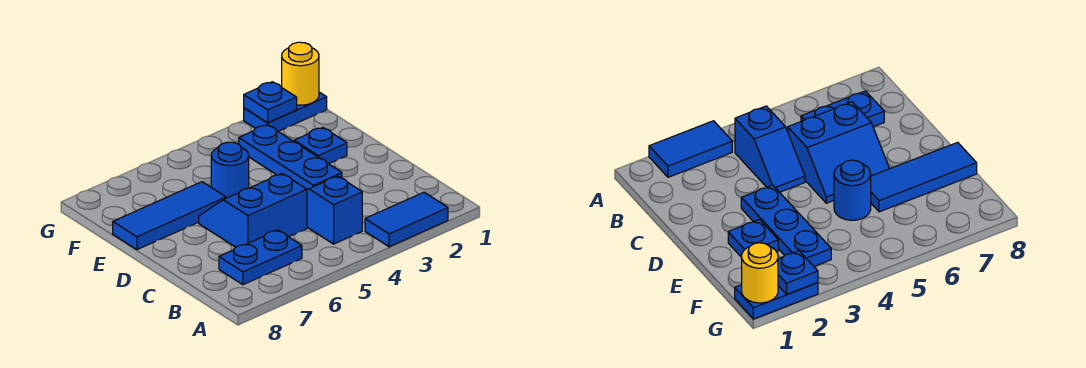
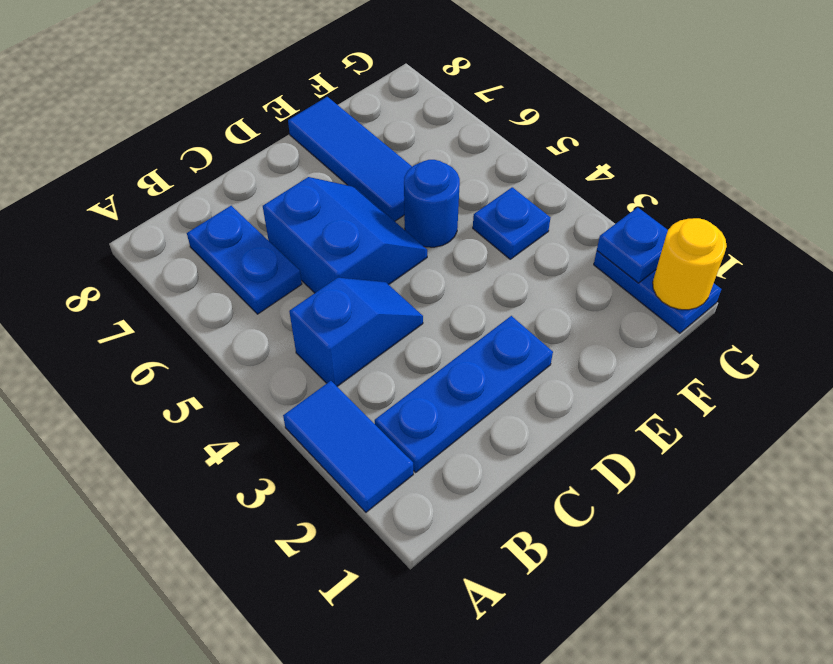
blue 1x3 plate [239,125,342,190] -> blue 1x3 plate moved to [375,316,553,472]
blue 1x1 plate [294,128,347,164] -> blue 1x1 plate moved to [473,187,550,259]

